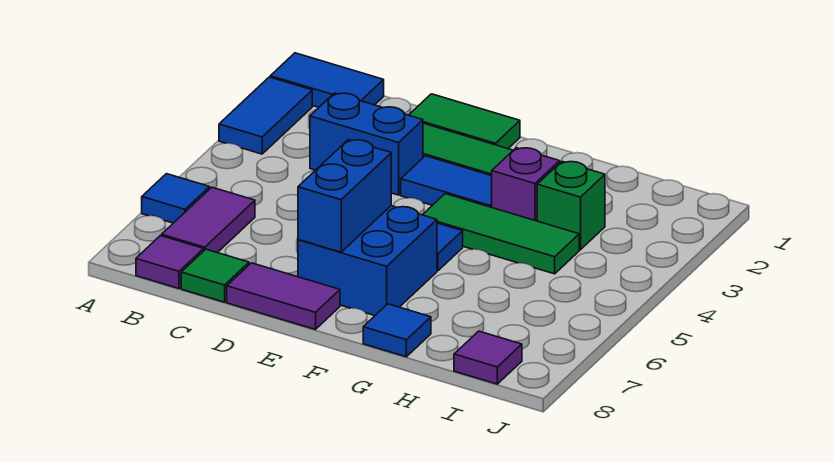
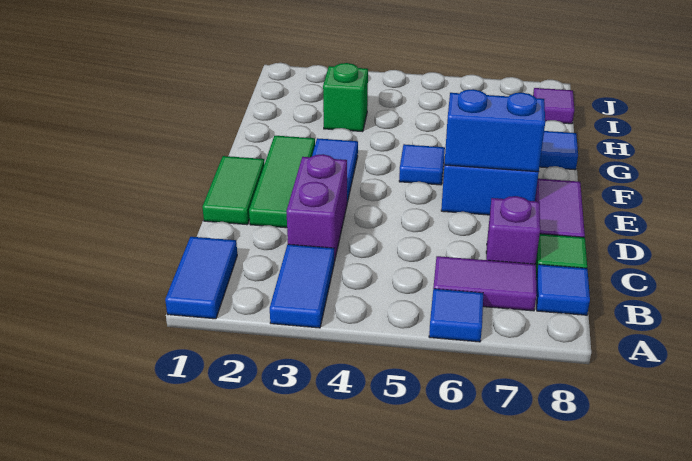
blue 1x2 tile [219,77,312,154] -> blue 1x2 tile turned to [270,244,334,328]
purple 1x1 tile [136,236,204,288] -> blue 1x1 tile [536,264,590,315]
blue 1x2 brick [310,93,423,195] -> purple 1x2 brick [286,154,347,261]
green 1x3 tile [423,194,579,274] -> none
purple 1x1 brick [492,148,560,221] -> purple 1x1 brick moved to [486,196,540,264]

